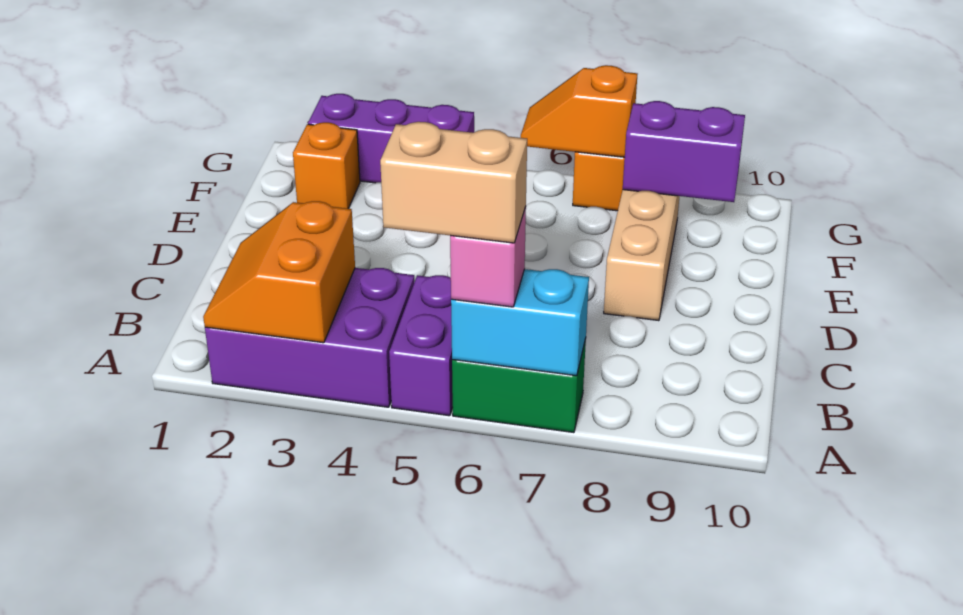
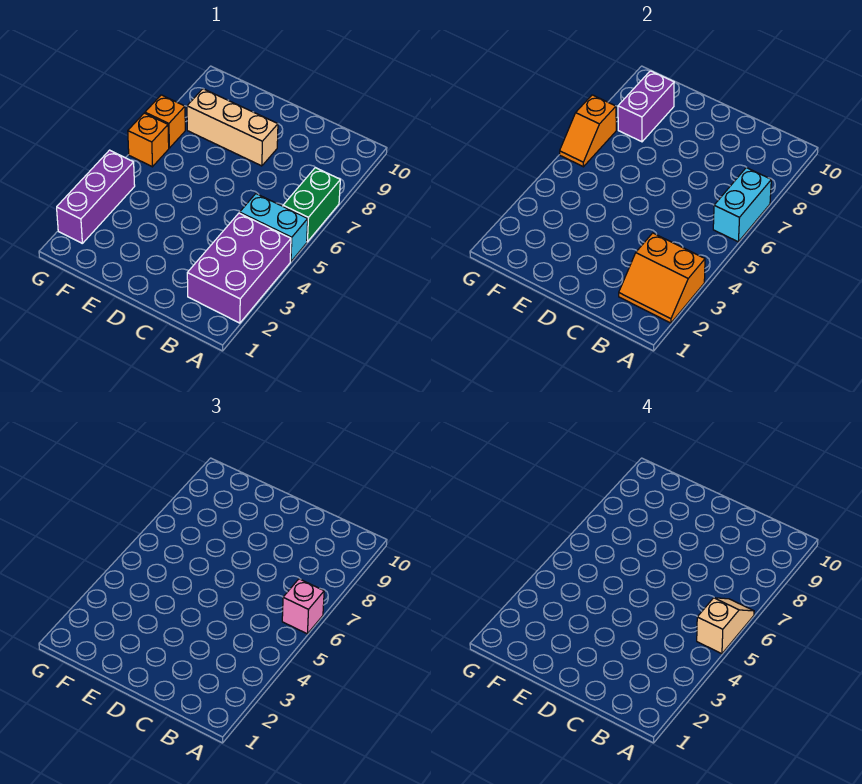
purple 1x2 brick [389,275,453,416] -> cyan 1x2 brick [240,194,308,262]
tan 1x2 brick [380,122,527,243] -> tan 1x2 slope [697,598,754,654]
orange 1x1 brick [293,122,360,209] -> orange 1x1 brick moved to [128,113,169,167]

